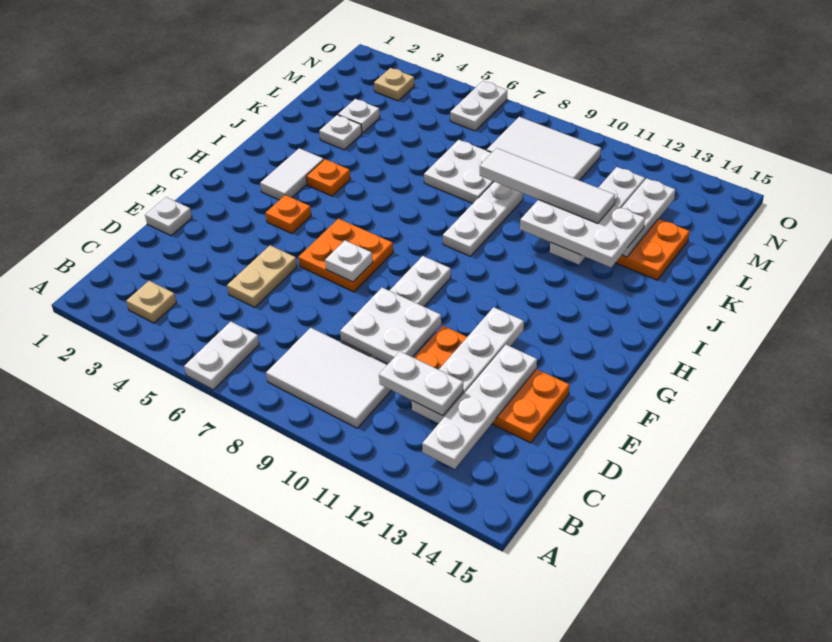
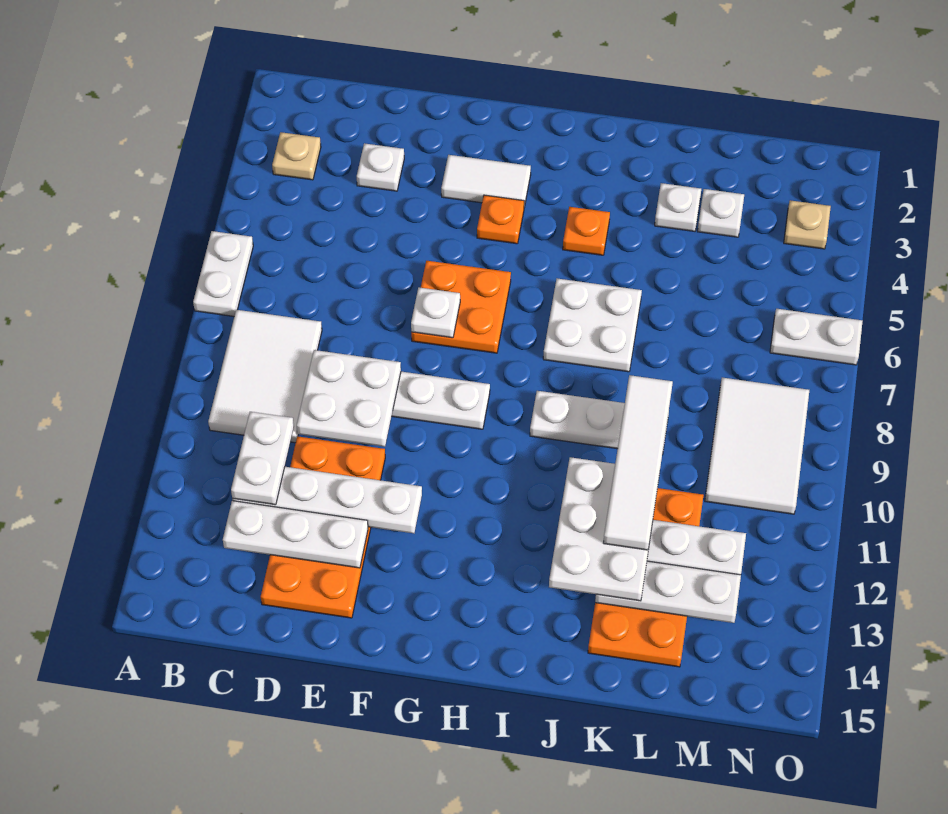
white 1x2 plate [184,322,259,390] -> white 1x2 plate turned to [193,231,253,316]
white 1x4 plate [422,345,537,469] -> white 1x3 plate [223,501,368,568]
tan 1x2 plate [227,245,297,307] -> none
white 1x1 plate [145,197,192,236] -> white 1x1 plate moved to [357,143,404,191]
white 1x2 tile [260,148,324,200] -> white 1x2 tile moved to [441,155,531,207]
white 2x2 plate [424,140,494,203] -> white 2x2 plate moved to [543,278,642,372]

